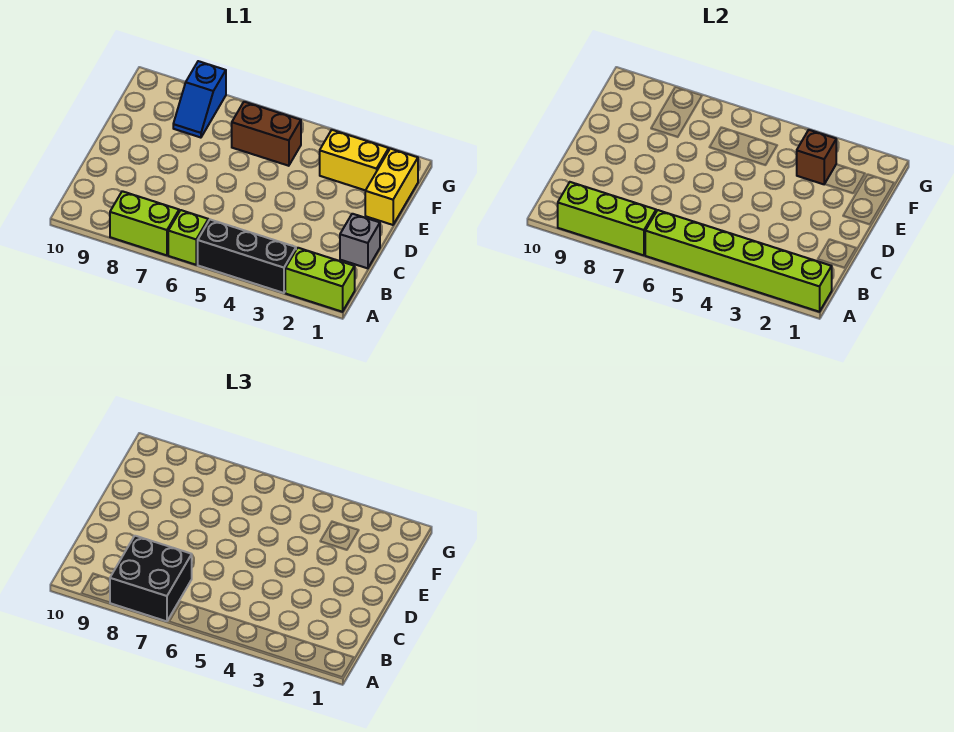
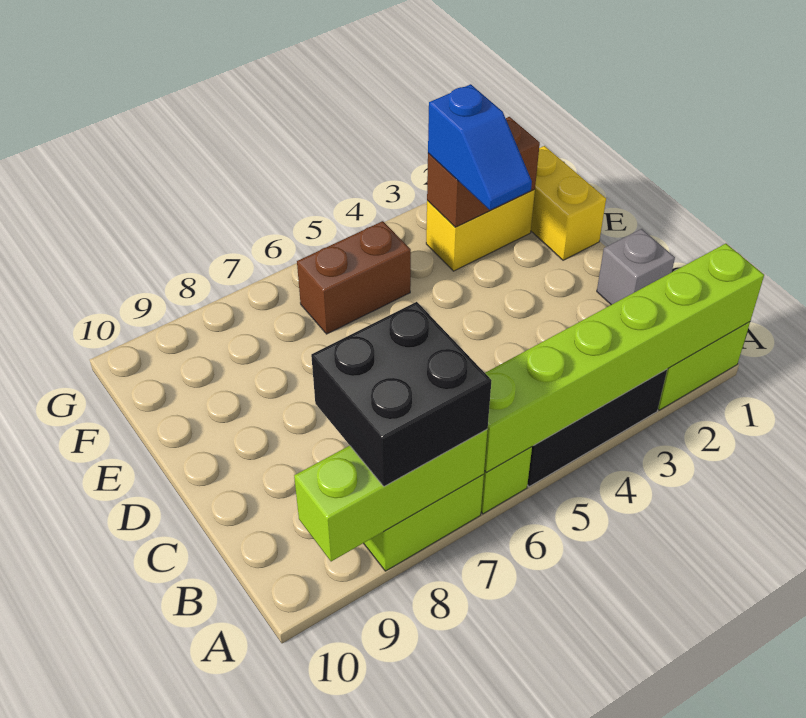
brown 1x1 brick [797,130,836,184] -> brown 1x2 brick [427,117,540,227]
blue 1x2 slope [173,61,226,138] -> blue 1x2 slope moved to [428,84,532,210]

